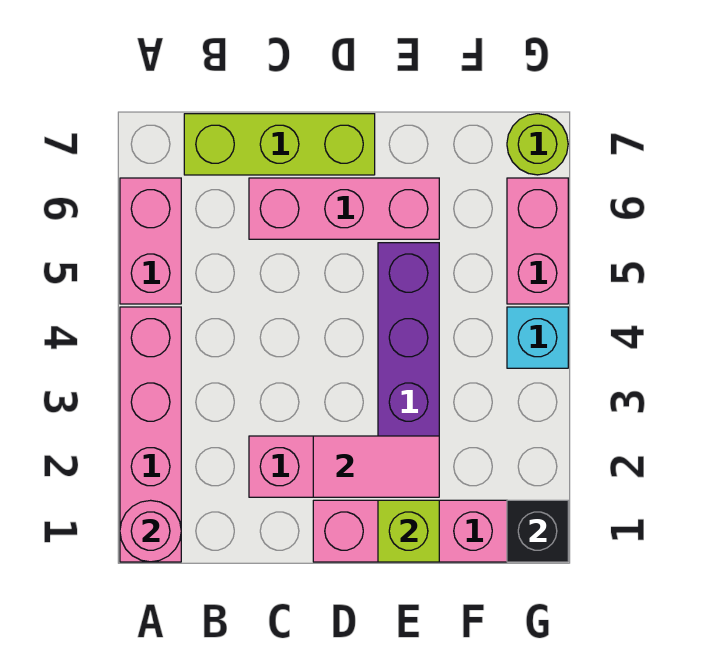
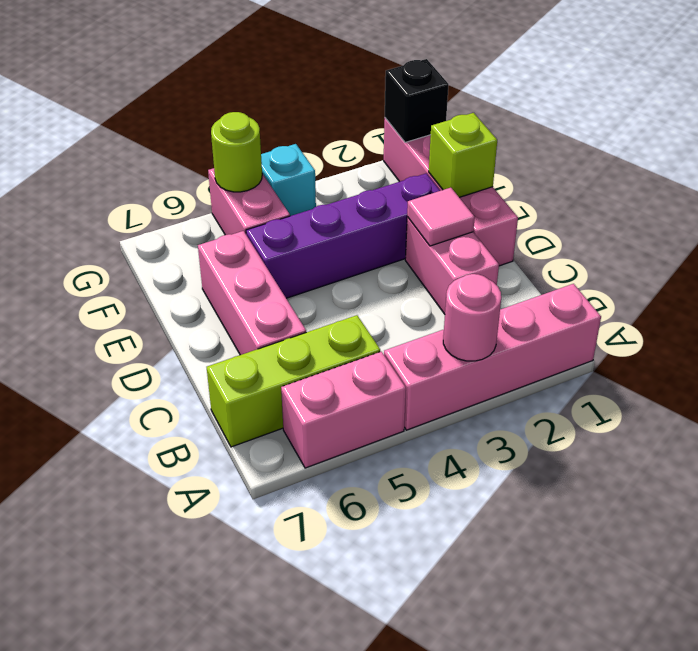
pink 1x1 round brick [120,500,181,562] -> pink 1x1 round brick moved to [443,274,501,361]
lime 1x3 brick [184,114,375,175] -> lime 1x3 brick turned to [207,315,380,447]
pink 1x2 tile [313,436,439,497] -> pink 1x1 tile [407,188,475,246]
pink 1x2 brick [507,178,568,304] -> pink 1x2 brick turned to [208,168,290,235]
lime 1x1 round brick [507,114,568,175] -> lime 1x1 round brick moved to [211,112,262,192]

